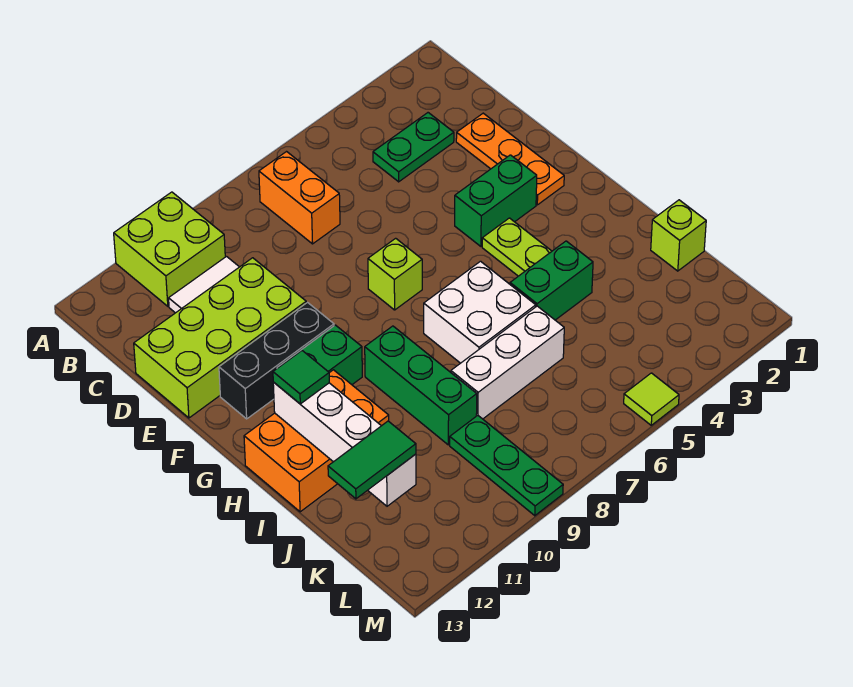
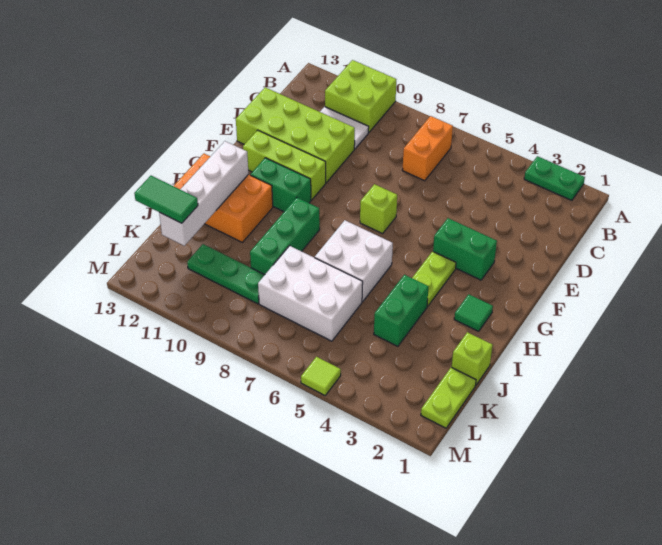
green 1x2 plate [373,113,454,182] -> green 1x2 plate moved to [524,156,585,200]
orange 1x3 plate [456,113,564,205] -> none
black 1x3 brick [219,303,334,419] -> lime 1x3 brick [243,130,326,200]
green 1x1 tile [273,351,329,404] -> green 1x1 tile moved to [454,294,493,331]
green 1x2 brick [510,241,593,320] -> green 1x2 brick turned to [374,275,429,346]
white 1x3 brick [451,306,564,419] -> white 2x3 brick [258,246,363,341]
none -> lime 1x2 plate [421,367,476,428]
green 1x3 plate [450,415,563,516] -> green 1x3 plate turned to [187,244,264,304]

